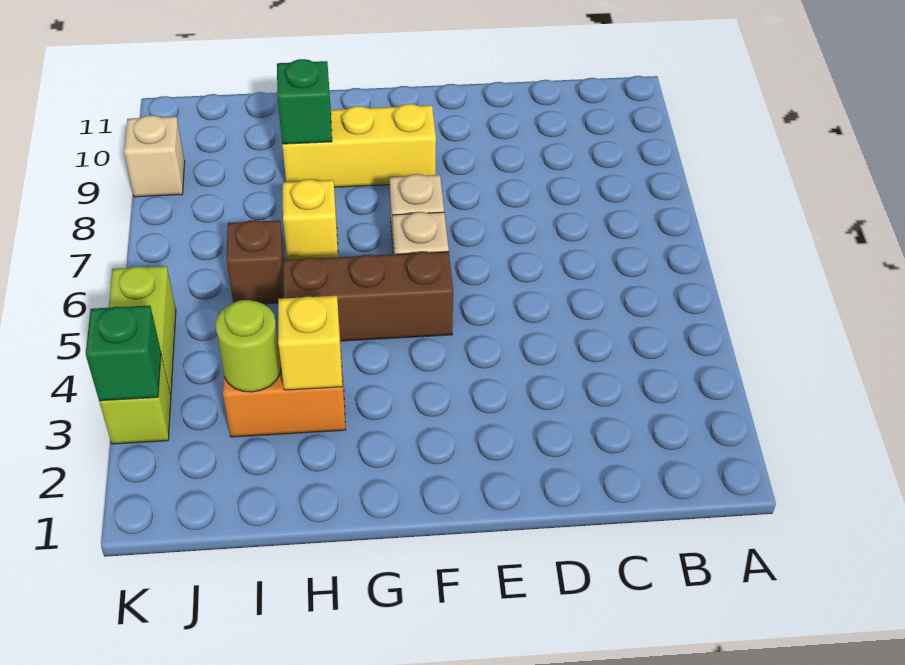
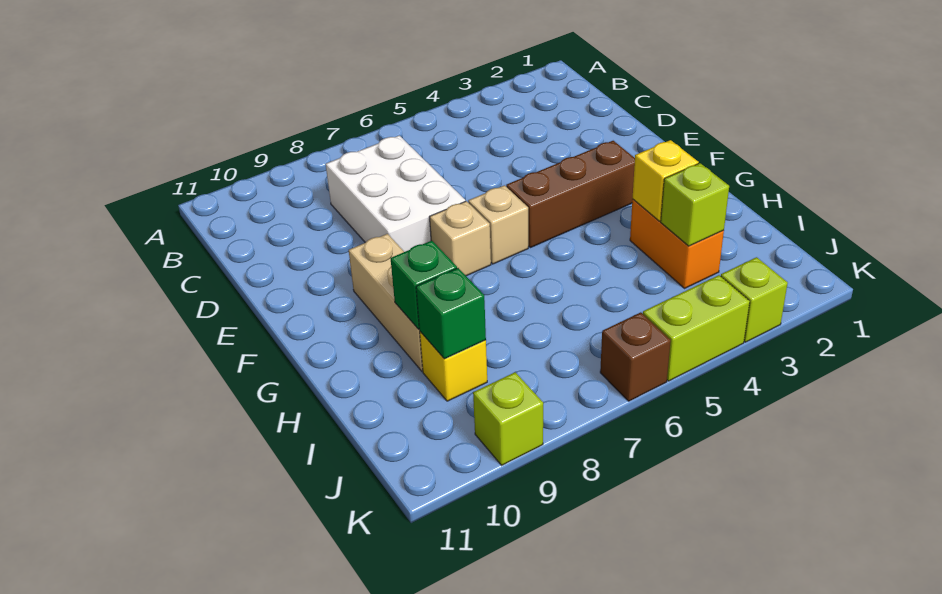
none -> white 2x3 brick [326,135,465,252]
brown 1x3 brick [283,252,453,341] -> brown 1x3 brick turned to [506,141,635,248]
yellow 1x3 brick [282,104,436,187] -> tan 1x3 brick [349,234,423,371]
yellow 1x1 brick [283,179,338,260] -> yellow 1x1 brick moved to [420,332,487,401]
lime 1x1 round brick [215,300,281,392] -> lime 1x1 brick [661,163,729,246]
brown 1x1 brick [227,220,285,304] -> brown 1x1 brick moved to [600,312,671,401]
green 1x1 brick [86,305,161,401] -> green 1x1 brick moved to [416,268,486,359]
tan 1x1 brick [124,115,185,197] -> lime 1x1 brick [473,372,543,465]

